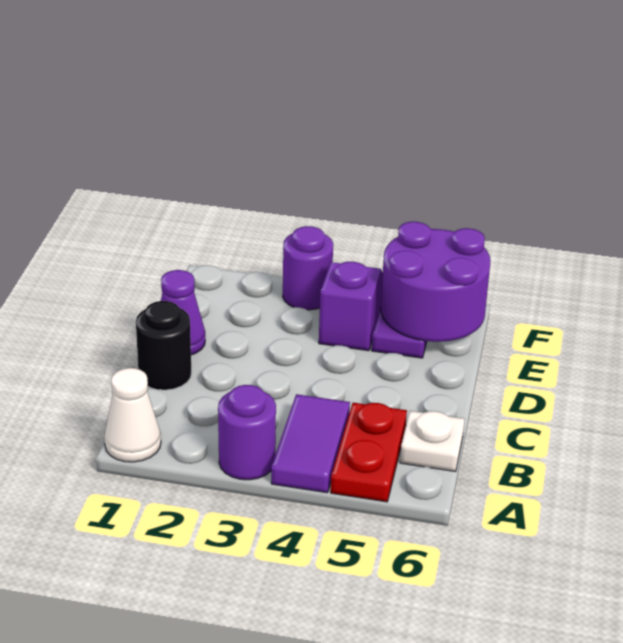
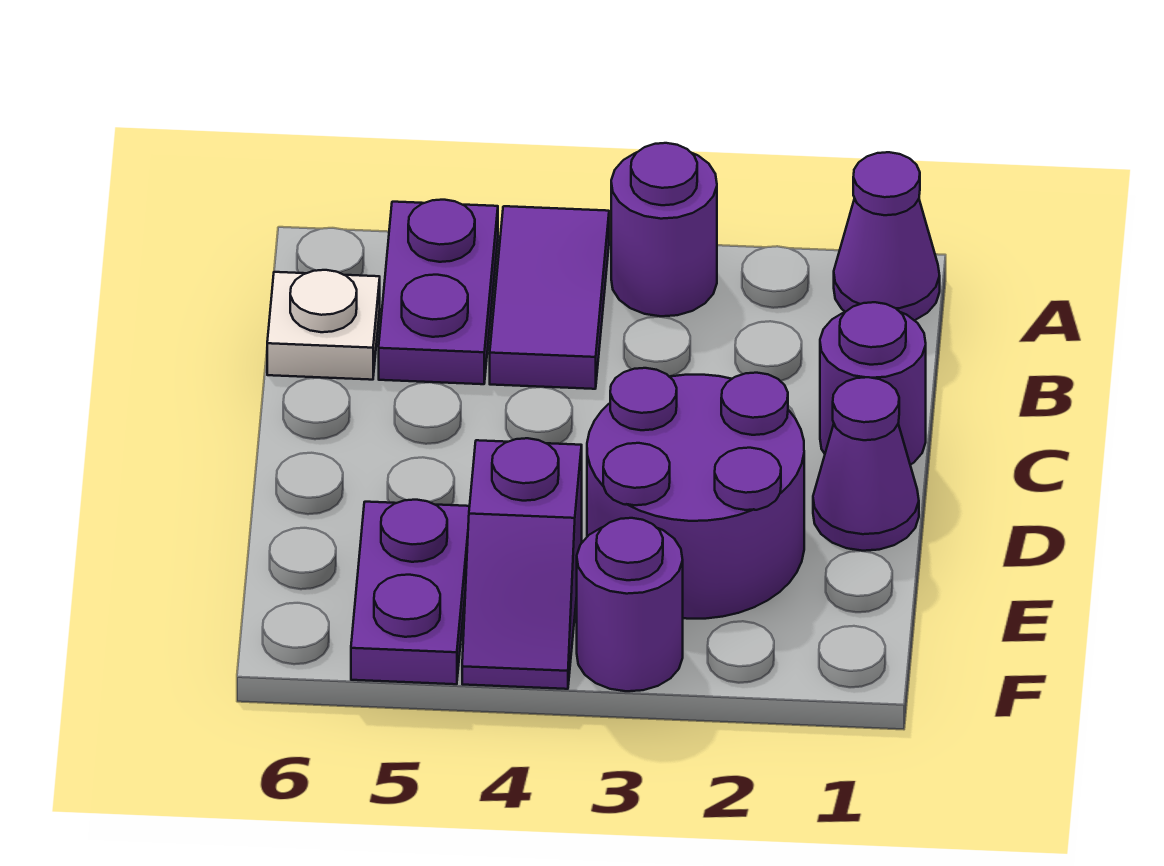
white 1x1 cone [104,368,161,462] -> purple 1x1 cone [834,152,940,320]
red 1x2 plate [331,403,407,502] -> purple 1x2 plate [379,200,498,384]
black 1x1 round brick [136,301,191,390] -> purple 1x1 round brick [820,302,926,465]
purple 2x2 round brick [381,222,490,342] -> purple 2x2 round brick moved to [587,368,804,619]

